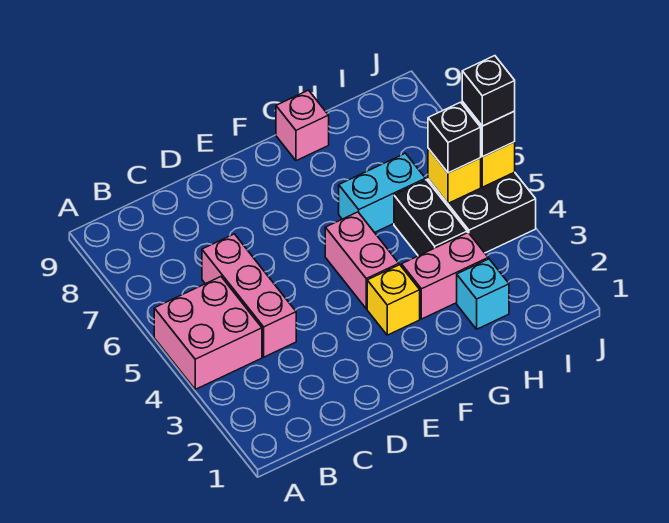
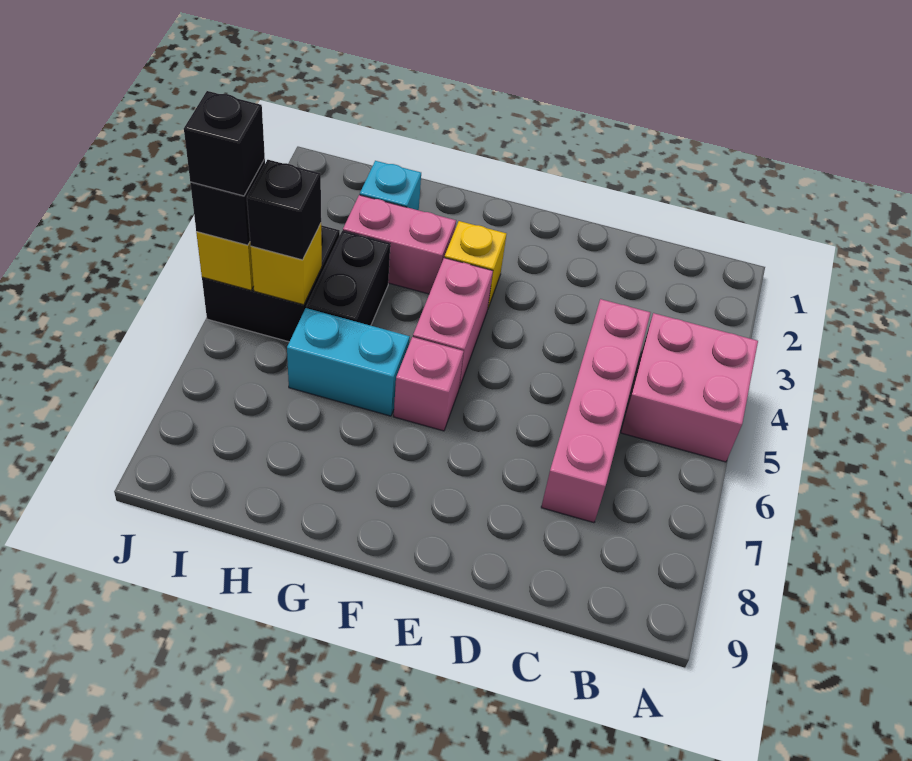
pink 1x3 brick [202,234,296,357] -> pink 1x4 brick [541,299,650,523]
pink 1x1 brick [276,90,329,161] -> pink 1x1 brick moved to [394,337,464,431]

